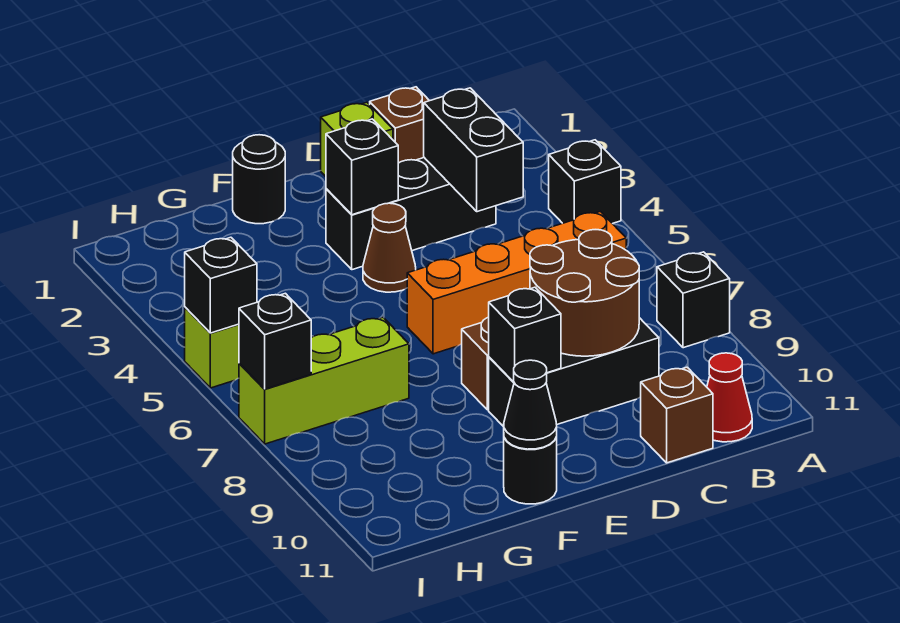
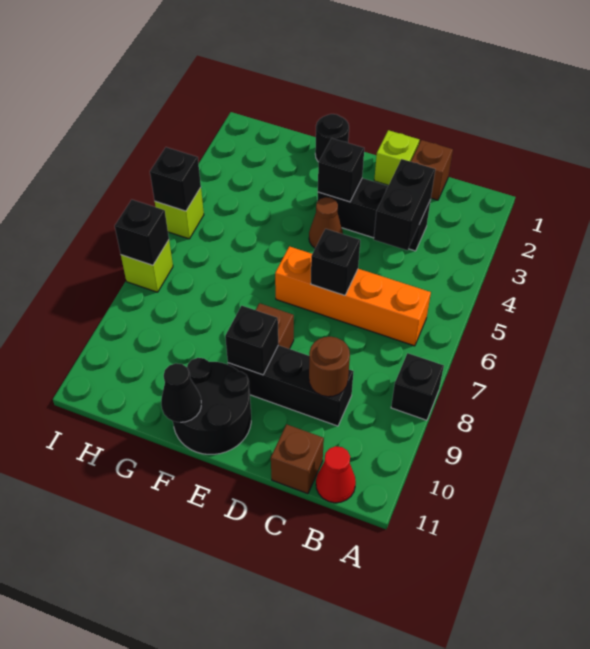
black 1x1 brick [549,140,621,224] -> black 1x1 brick moved to [311,229,360,295]
brown 2x2 round brick [530,230,639,356] -> brown 1x1 round brick [309,337,350,397]
black 1x1 round brick [504,437,557,504] -> black 2x2 round brick [173,358,251,454]
lime 1x3 brick [239,317,409,444] -> lime 1x1 brick [121,240,173,292]

